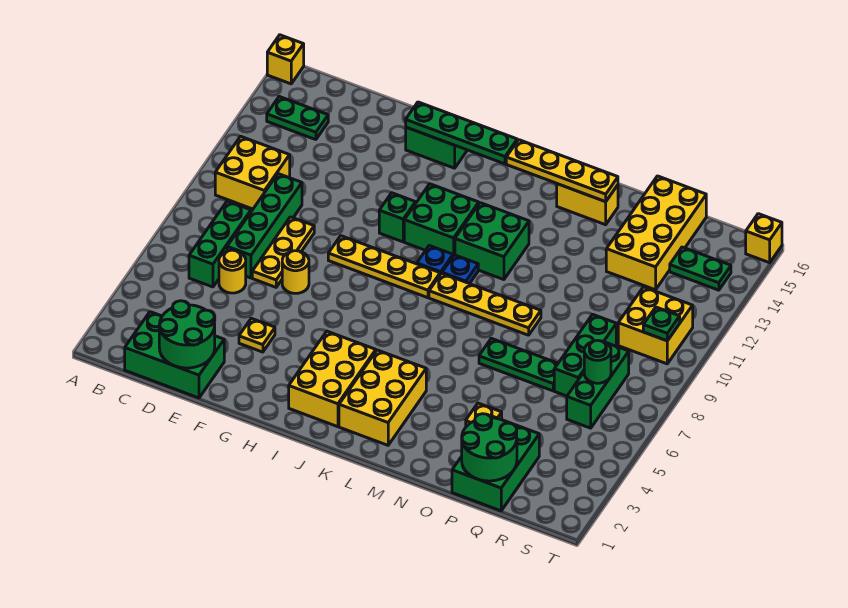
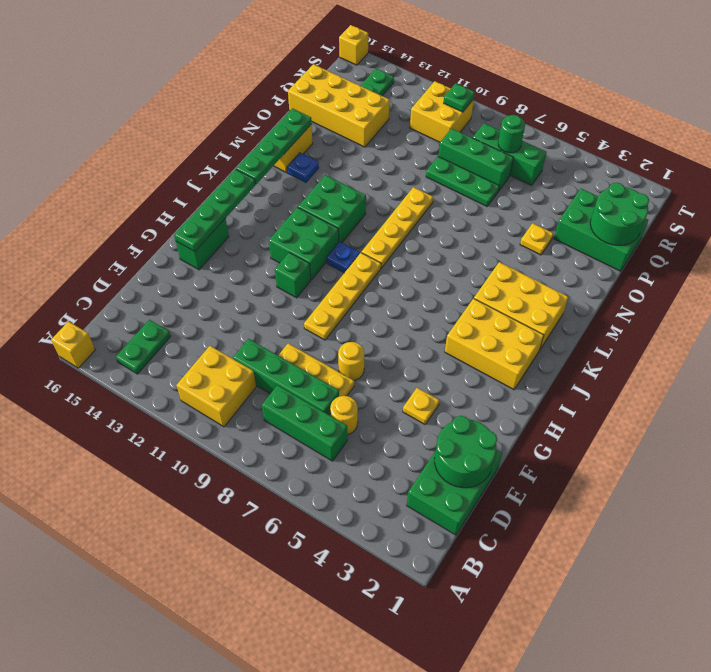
blue 1x1 plate [442,255,478,284] -> blue 1x1 plate moved to [287,153,319,182]
yellow 1x4 plate [506,140,618,202] -> green 1x4 plate [236,108,312,184]
green 1x3 plate [479,338,558,391] -> green 1x3 plate turned to [426,157,499,206]

